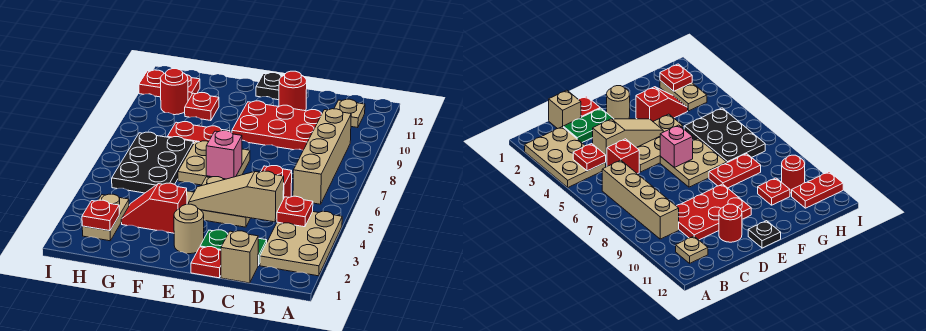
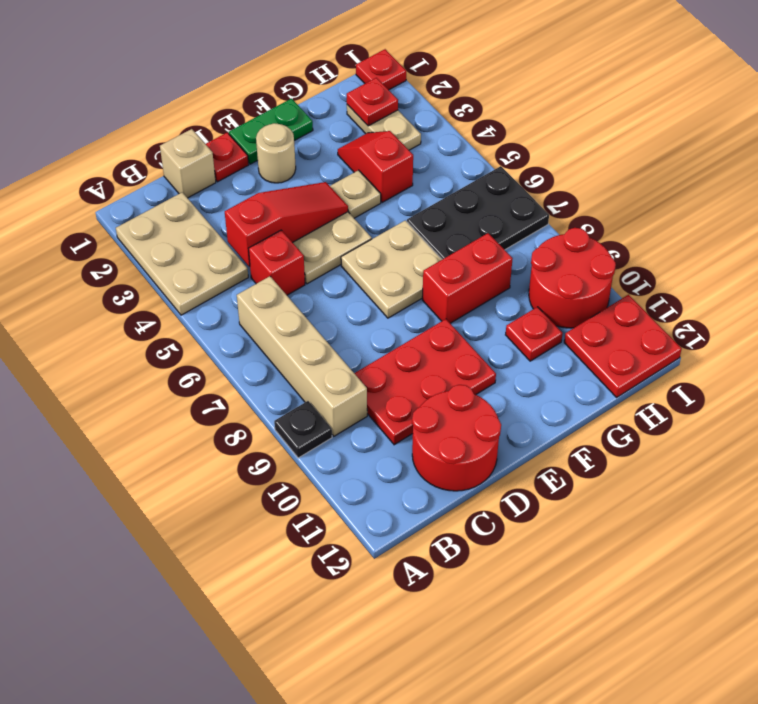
red 1x1 plate [277,196,313,227] -> red 1x1 plate moved to [356,49,406,90]
tan 1x1 plate [334,99,365,128] -> none
green 1x2 plate [200,230,267,265] -> green 1x2 plate moved to [229,99,313,164]
tan 1x3 slope [189,171,284,222] -> red 1x3 slope [225,182,348,267]
red 1x1 round brick [279,71,307,111] -> red 2x2 round brick [412,385,501,491]
pink 1x1 brick [206,131,242,179] -> none
black 1x1 plate [256,73,282,100] -> black 1x1 plate moved to [274,401,332,458]
red 1x2 slope [121,183,187,233] -> red 1x2 slope turned to [338,131,413,202]
red 1x2 plate [168,122,230,143] -> red 1x2 brick [422,233,513,323]
black 2x3 plate [112,132,194,193] -> black 2x3 plate turned to [407,166,549,259]
red 1x1 round brick [160,69,188,115] -> red 2x2 round brick [529,228,616,328]
red 1x2 plate [139,70,200,101] -> red 2x2 plate [564,295,682,397]

